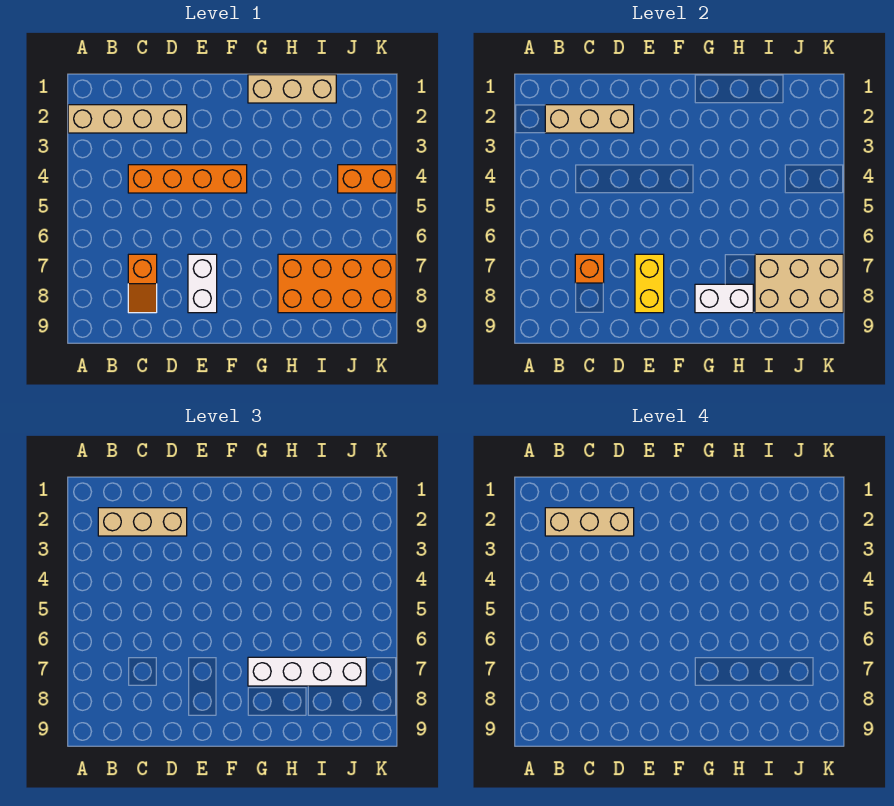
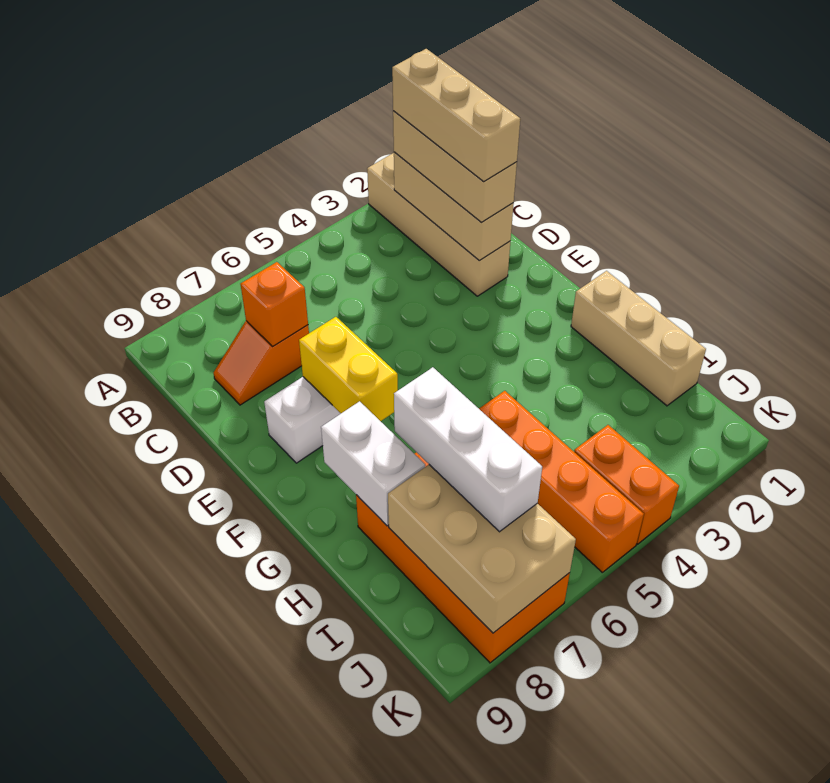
orange 1x4 brick [128,165,247,193] -> orange 1x4 brick moved to [479,391,644,572]
yellow 1x2 brick [635,254,664,313] -> yellow 1x2 brick turned to [299,317,398,421]
white 1x4 brick [248,657,366,686] -> white 1x3 brick [394,367,542,532]

